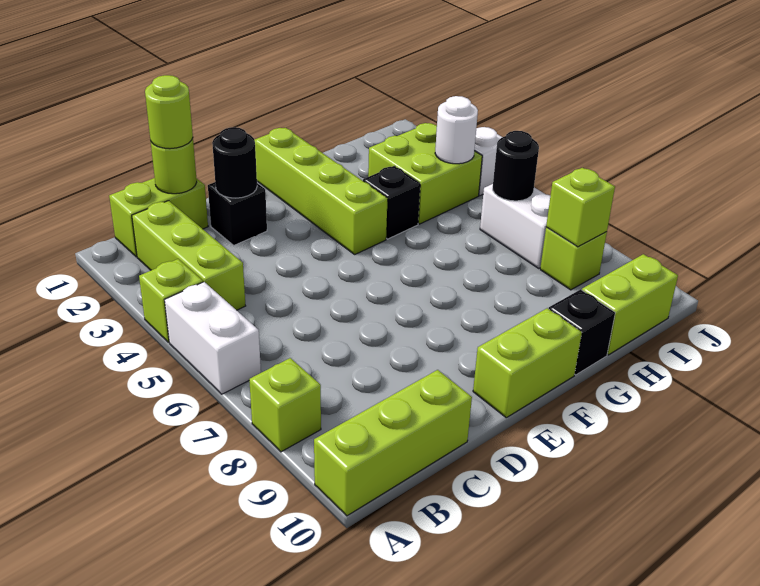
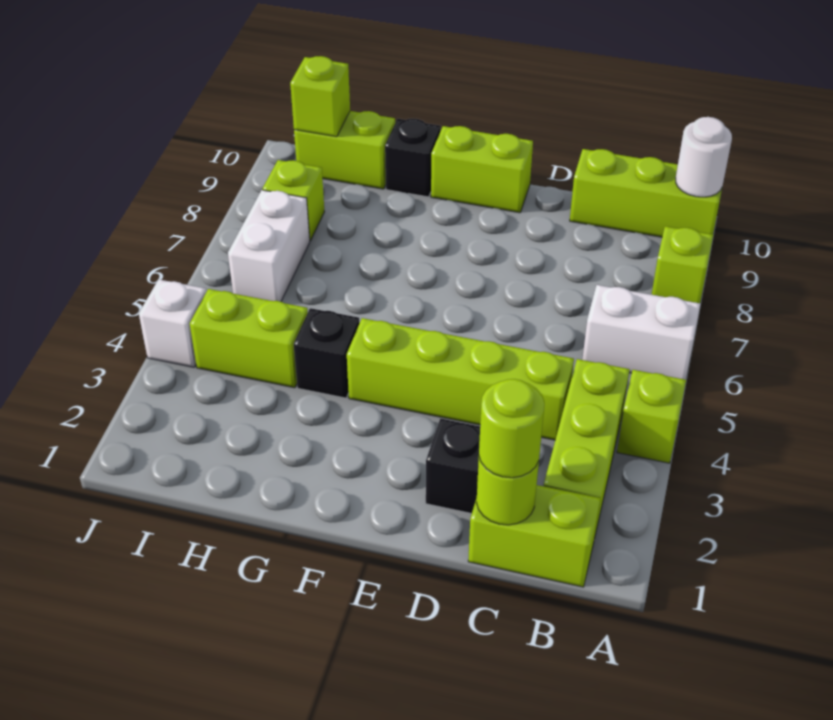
white 1x2 brick [165,282,261,394] -> white 1x2 brick turned to [582,285,700,380]
black 1x1 round brick [212,127,257,198] -> none
lime 1x4 brick [254,128,388,254] -> lime 1x4 brick turned to [347,318,574,440]
lime 2x2 brick [368,123,482,224] -> lime 1x2 brick [190,289,308,388]
white 1x1 round brick [435,96,478,164] -> white 1x1 round brick moved to [676,117,732,197]
black 1x1 round brick [493,131,539,201] -> none
lime 1x1 brick [546,168,615,247] -> lime 1x1 brick moved to [290,56,350,137]

